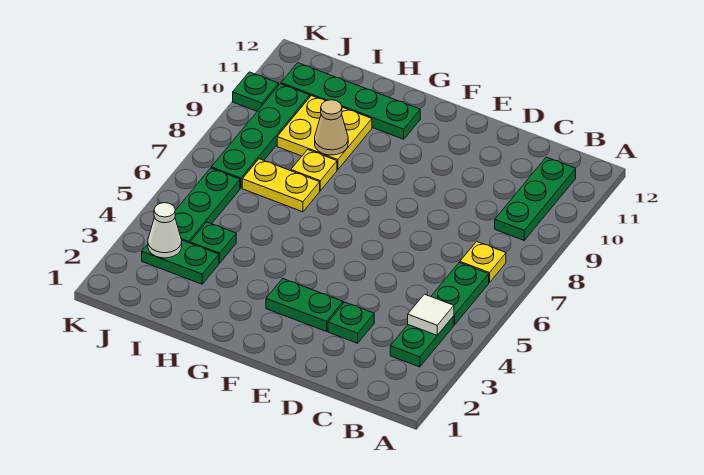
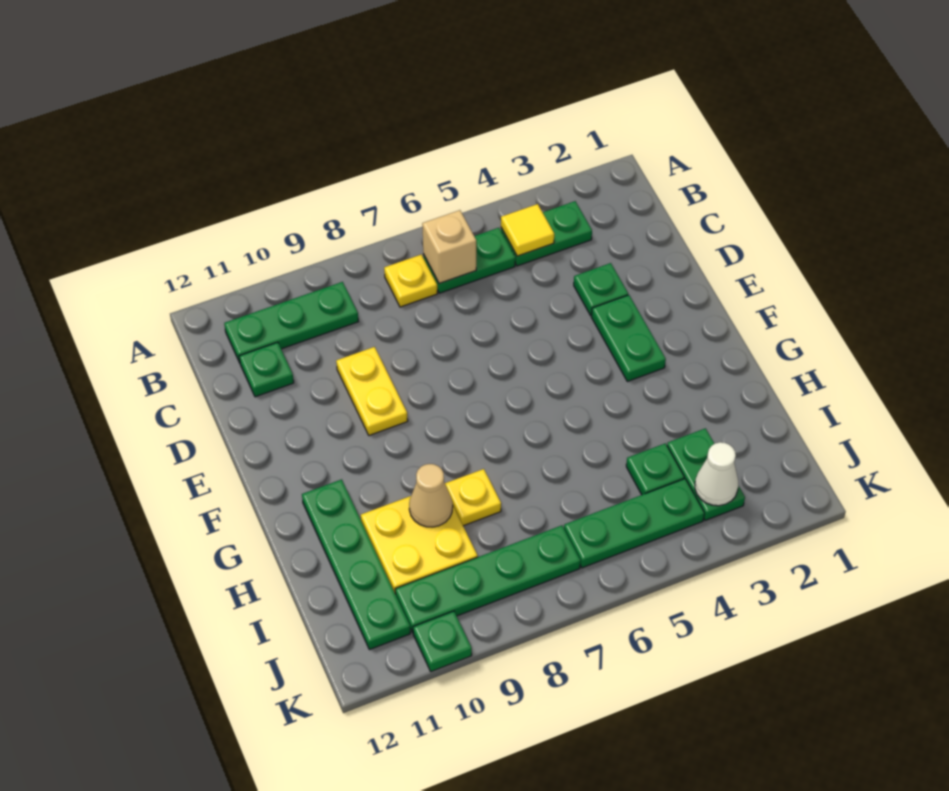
white 1x1 tile [408,294,454,335] -> yellow 1x1 tile [501,204,554,256]
none -> tan 1x1 brick [422,210,476,284]
none -> green 1x1 plate [239,342,294,397]
yellow 1x2 plate [242,159,320,212] -> yellow 1x2 plate moved to [336,347,408,435]

